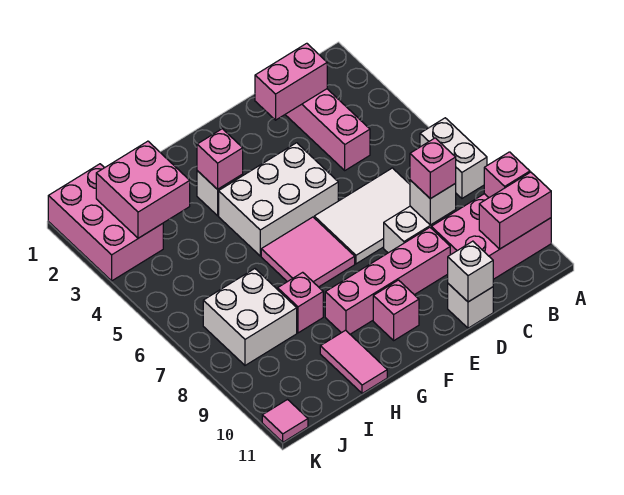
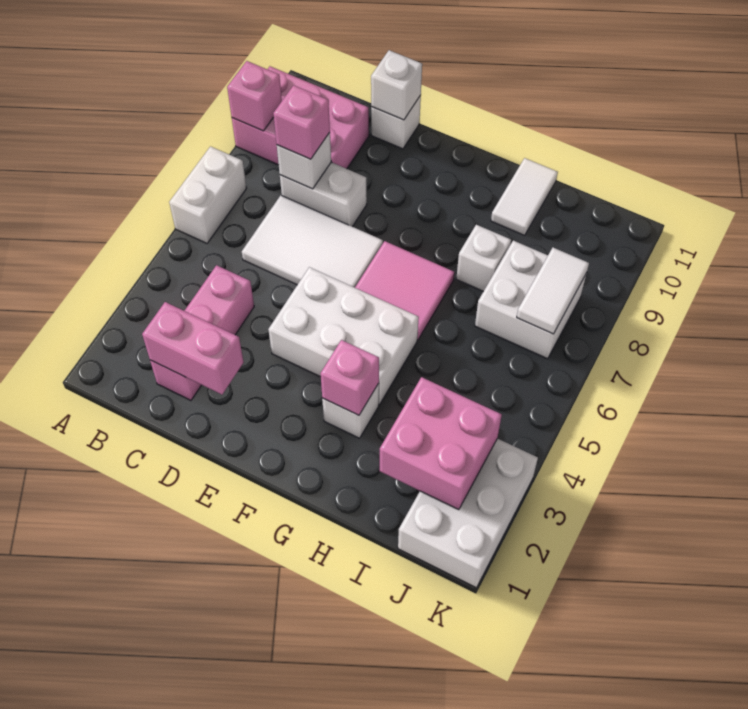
pink 1x2 brick [479,172,551,249] -> none
pink 1x4 brick [325,228,450,334] -> none
pink 1x1 brick [373,280,419,340] -> none
pink 1x1 brick [278,272,323,333] -> white 1x1 brick [456,225,511,291]
pink 1x2 tile [320,330,387,393] -> white 1x2 tile [491,158,558,235]
pink 2x3 brick [48,164,163,281] -> white 2x3 brick [398,438,538,588]
none -> white 1x2 tile [517,248,589,334]
pink 1x1 tile [262,400,308,442] -> none

